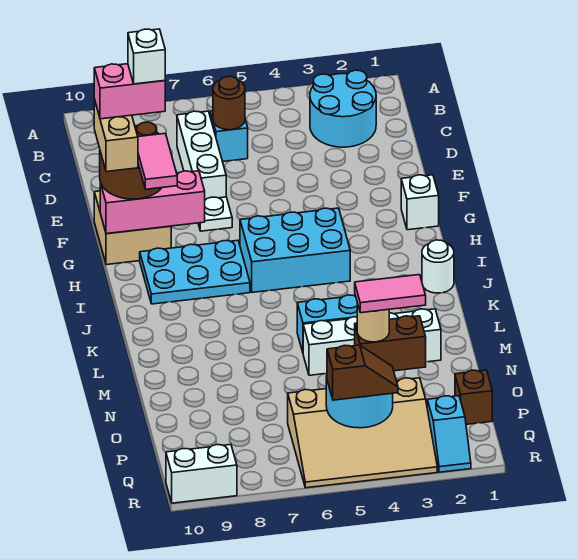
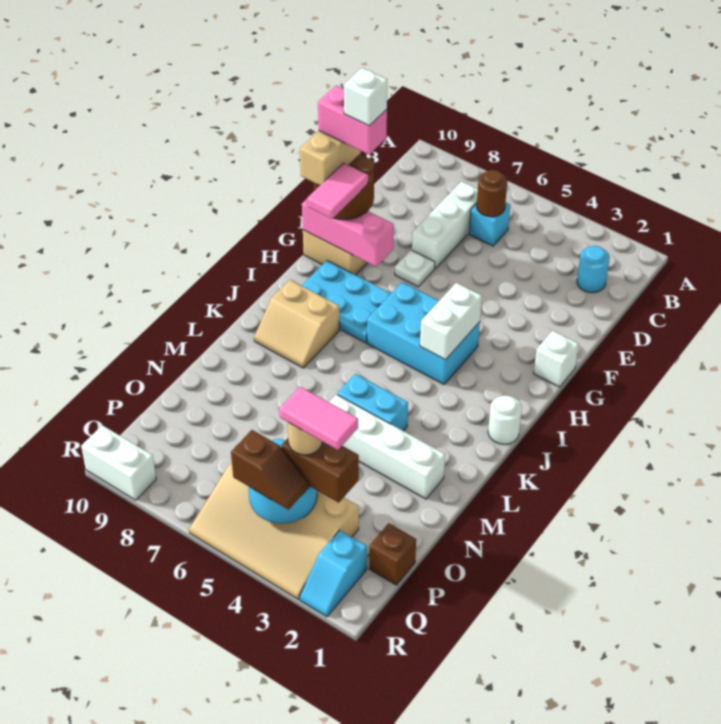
cyan 2x2 round brick [310,70,376,147] -> cyan 1x1 round brick [577,246,610,293]
none -> white 1x2 brick [420,283,482,360]
none -> tan 2x2 slope [254,280,340,368]

